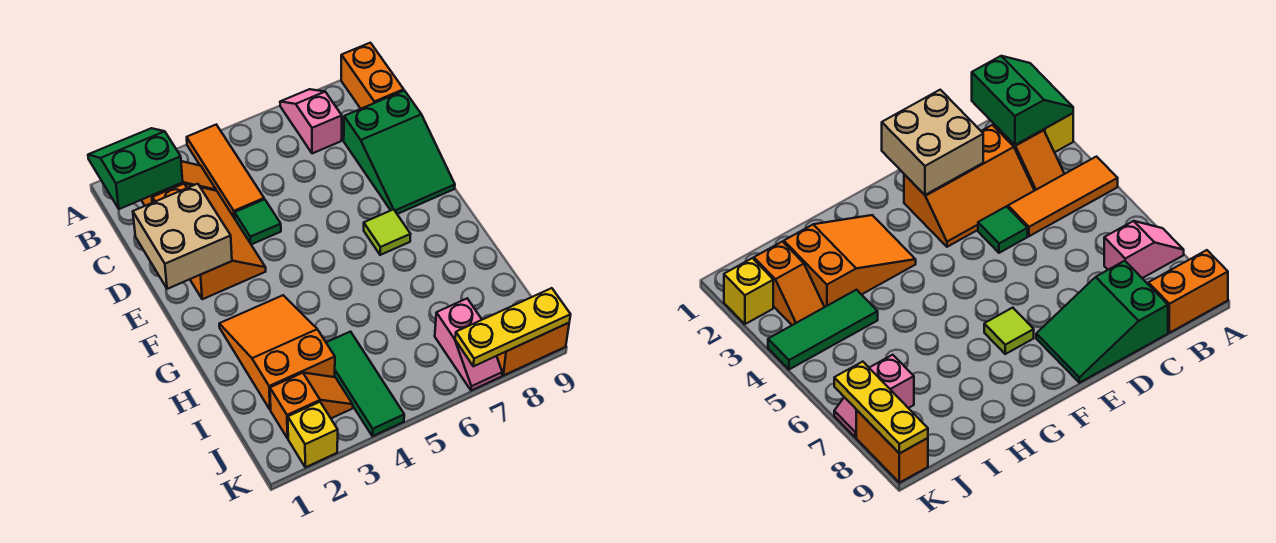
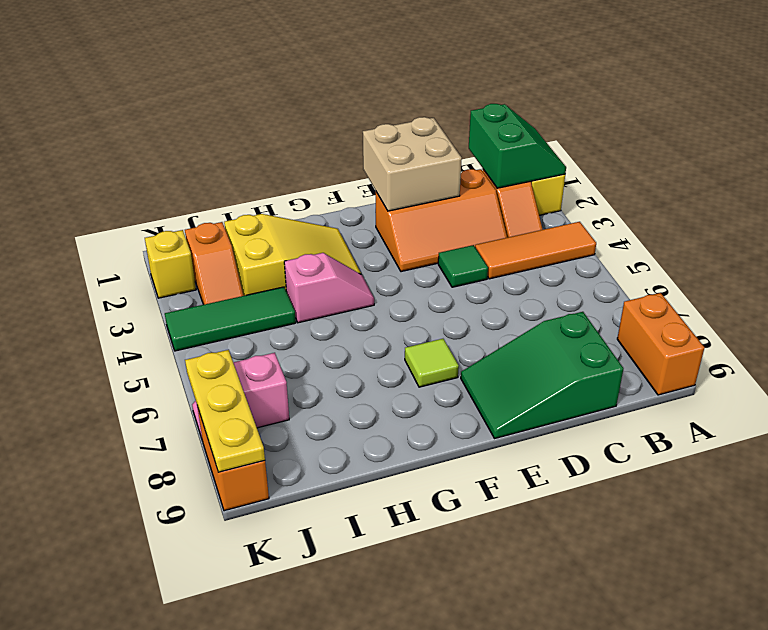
pink 1x2 slope [280,89,342,154] -> pink 1x2 slope moved to [284,253,374,323]
orange 1x2 brick [341,43,404,109] -> orange 1x2 brick turned to [617,293,705,395]
orange 2x3 slope [219,295,335,410] -> yellow 2x3 slope [224,214,361,296]

